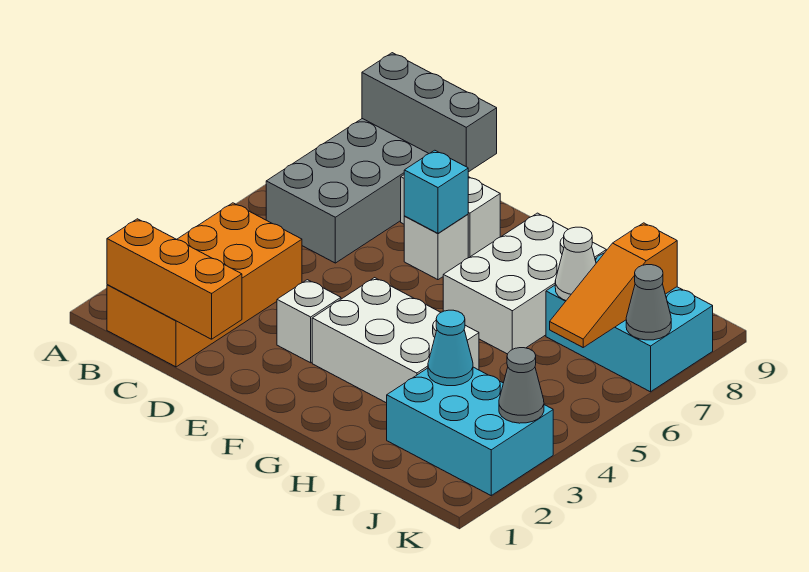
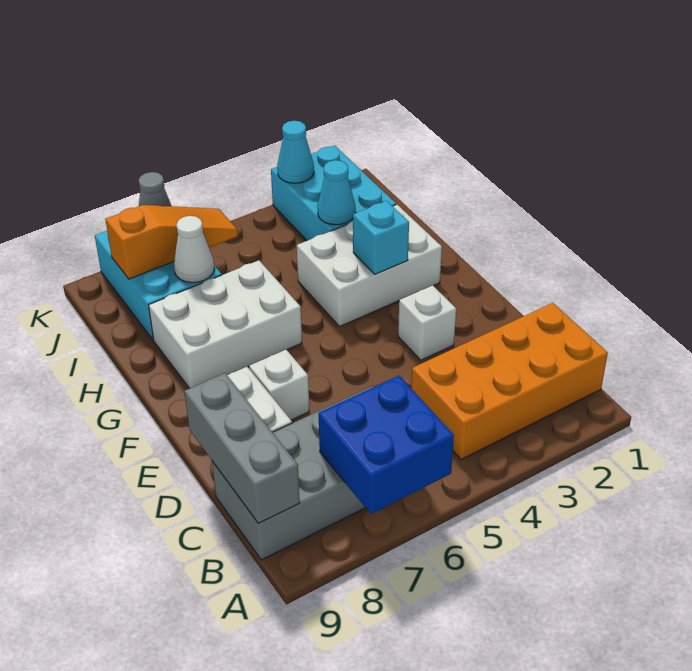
none -> blue 2x2 brick [319,376,454,514]
orange 1x3 brick [107,219,242,339] -> none
cyan 1x1 brick [404,150,468,233] -> cyan 1x1 brick moved to [353,201,409,274]
white 2x3 brick [312,278,479,403] -> white 2x3 brick turned to [297,205,442,327]
grey 1x1 cone [499,348,544,423] -> cyan 1x1 cone [277,121,314,183]

